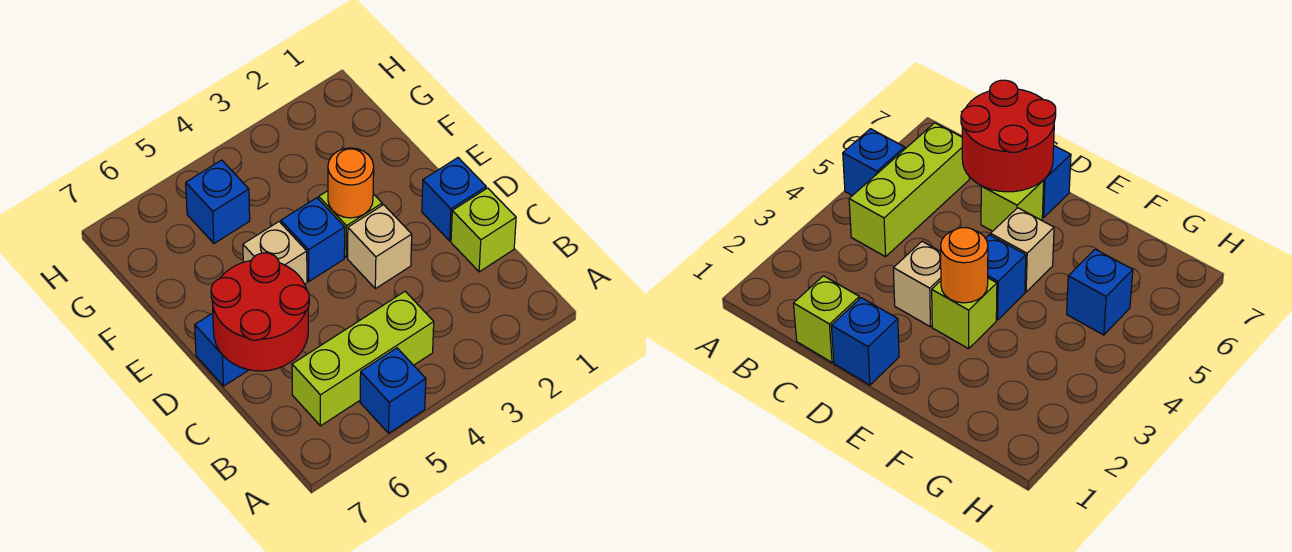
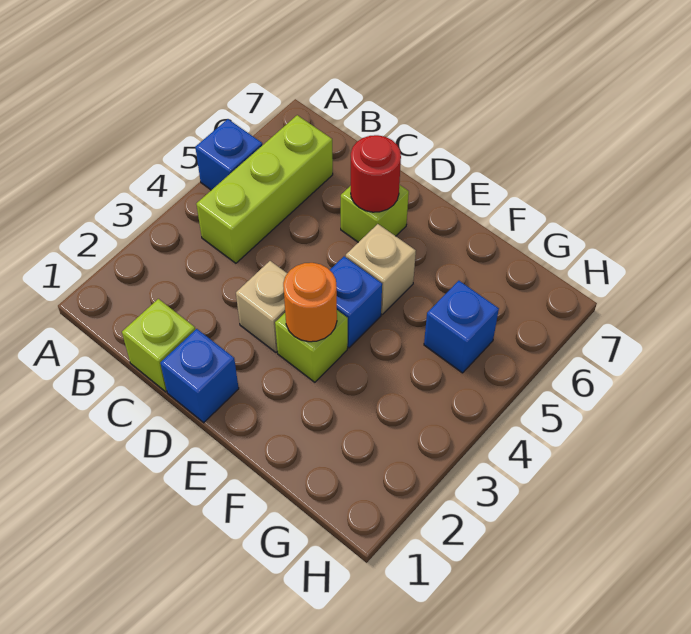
red 2x2 round brick [211,253,309,371] -> red 1x1 round brick [351,135,401,212]
blue 1x1 brick [195,313,248,386] -> none

